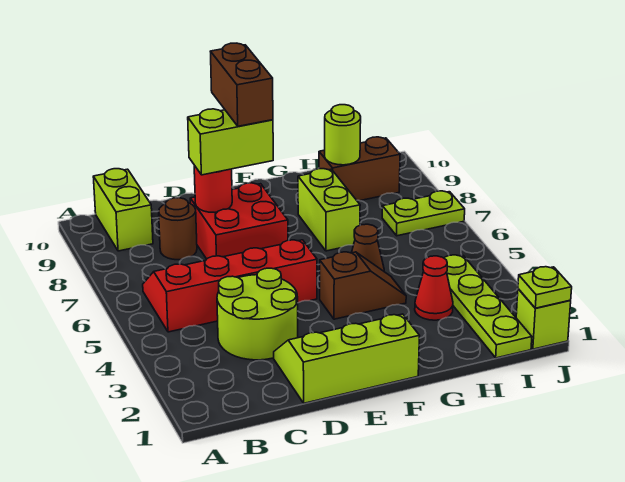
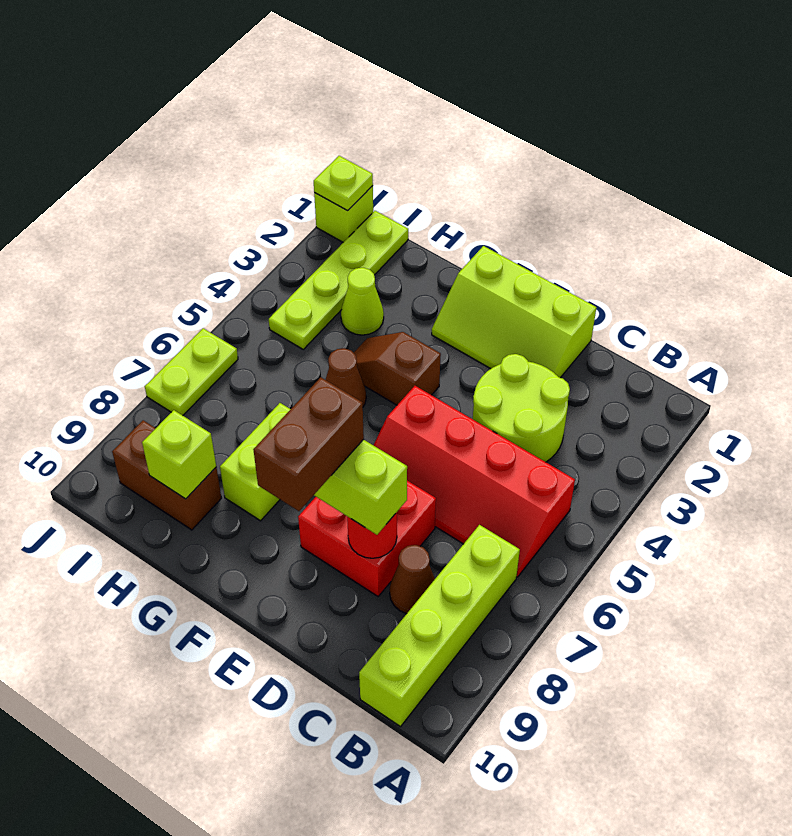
lime 1x2 brick [93,169,153,251] -> lime 1x4 brick [359,525,520,727]
brown 1x1 round brick [159,197,197,260] -> brown 1x1 cone [390,545,435,614]
red 1x1 cone [415,256,453,320] -> lime 1x1 cone [341,268,384,335]
lime 1x1 round brick [325,105,361,165] -> lime 1x1 brick [142,410,216,499]
lime 1x2 plate [382,191,465,236] -> lime 1x2 plate turned to [145,328,238,415]

